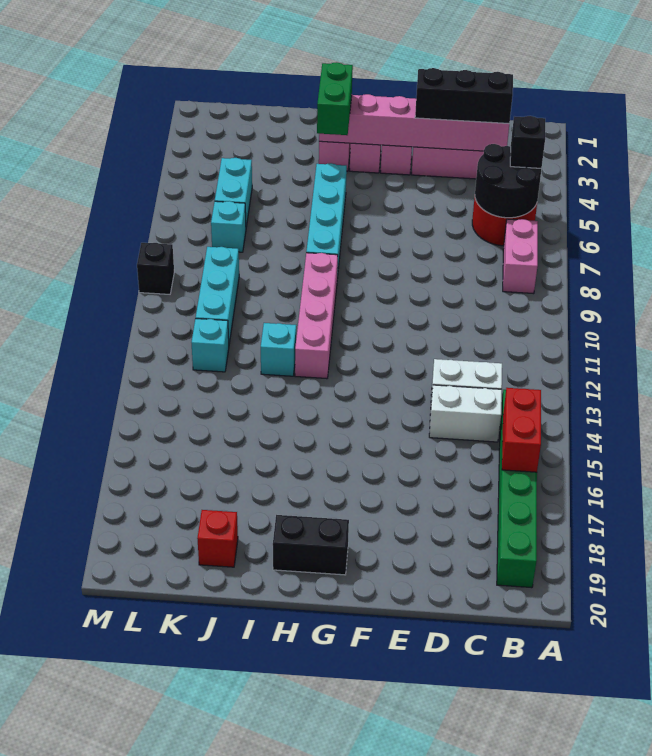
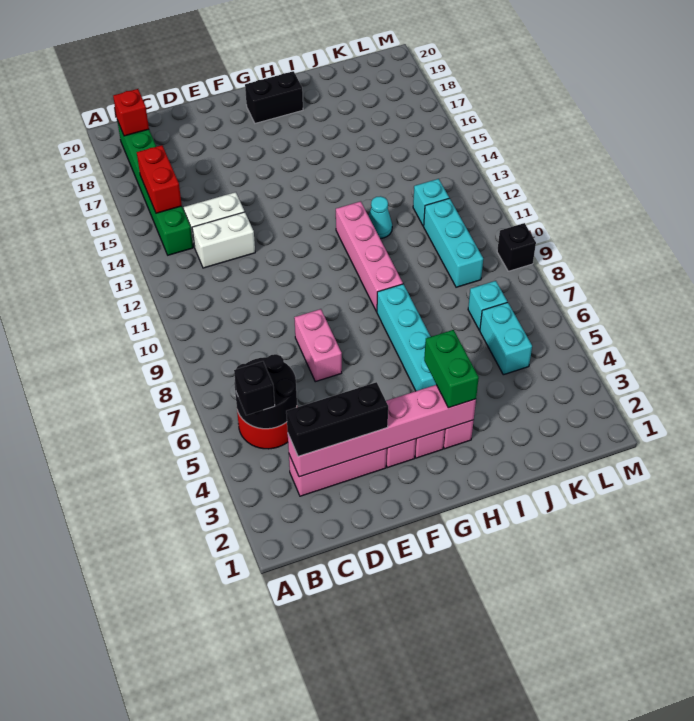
pink 1x2 brick [503,219,538,294] -> pink 1x2 brick moved to [294,309,342,382]
cyan 1x1 brick [261,323,296,376] -> cyan 1x1 cone [368,196,392,239]
red 1x1 brick [197,510,238,567] -> red 1x1 brick moved to [113,89,149,136]

